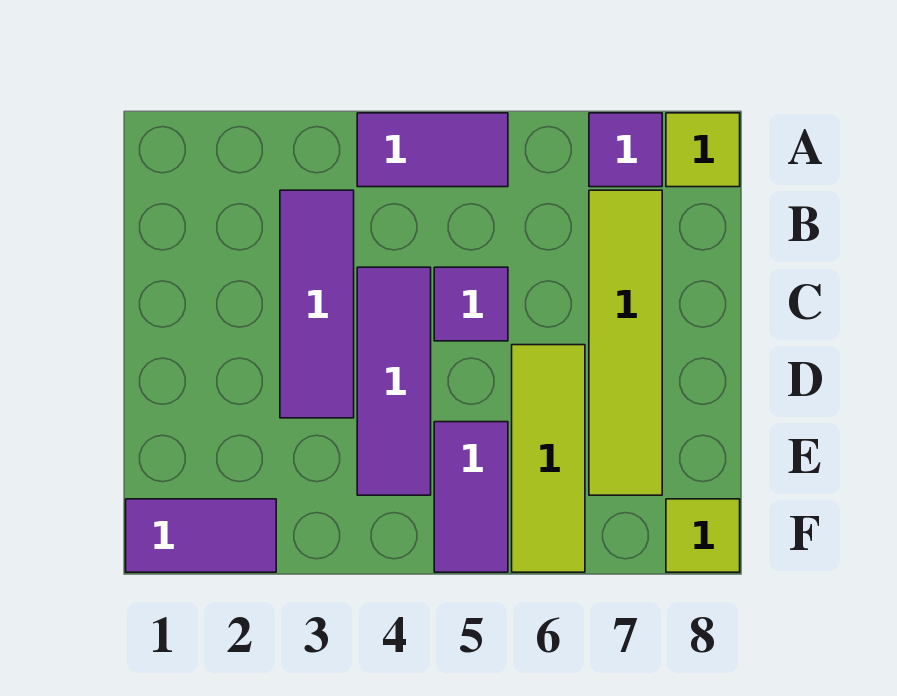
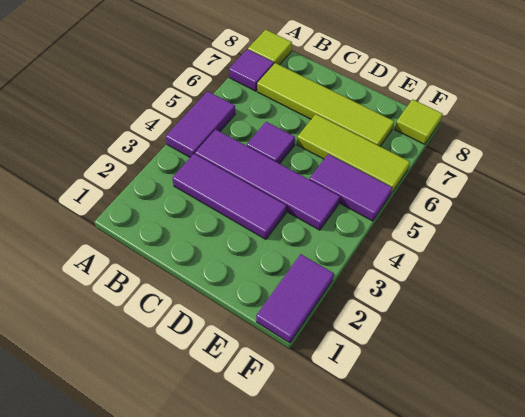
purple 1x3 tile [357,267,431,495] -> purple 1x4 tile [195,129,340,230]

